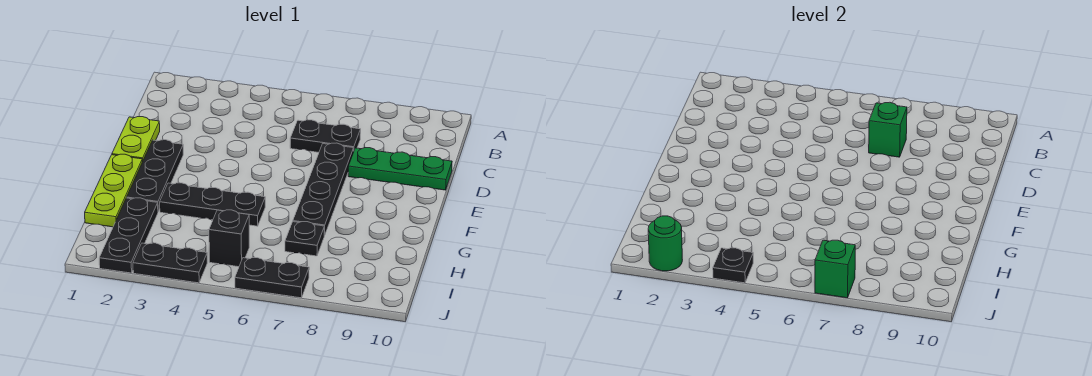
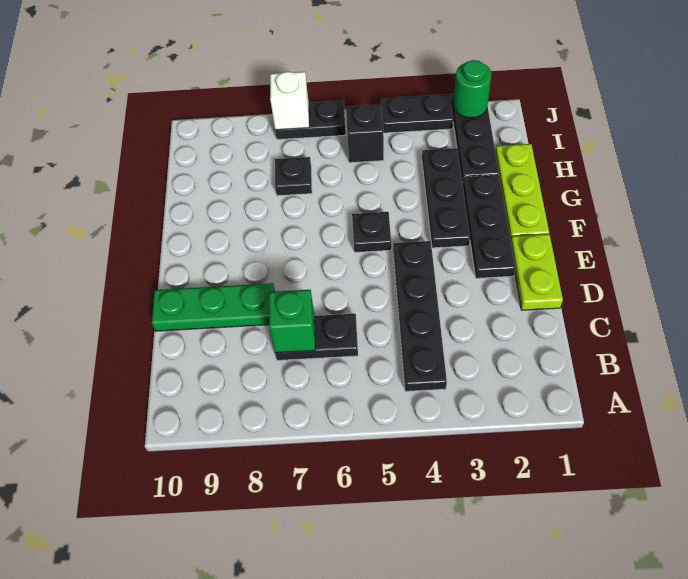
black 1x4 plate [293,143,354,235] -> black 1x4 plate moved to [393,241,447,391]
black 1x3 plate [160,183,265,226] -> black 1x3 plate turned to [422,148,470,248]
black 1x1 plate [713,248,753,283] -> black 1x1 plate moved to [352,212,391,252]
green 1x1 brick [815,240,855,298] -> white 1x1 brick [270,72,309,130]

